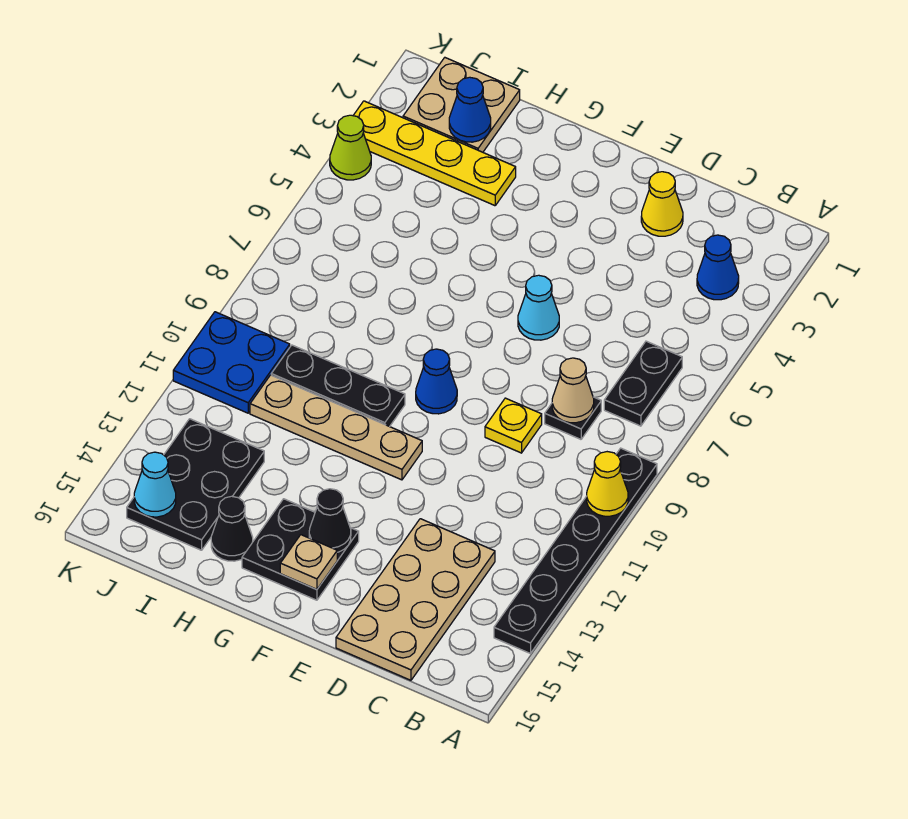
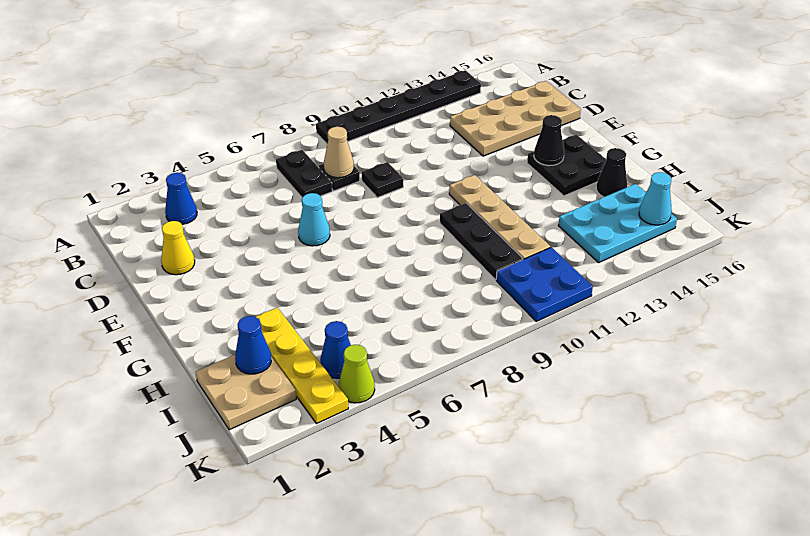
yellow 1x1 cone [587,452,628,516] -> none
black 1x2 plate [604,341,682,426] -> black 1x2 plate turned to [276,150,332,198]
yellow 1x1 plate [485,398,542,453] -> black 1x1 plate [362,162,403,198]
blue 1x1 cone [416,349,457,414] -> blue 1x1 cone moved to [320,321,351,379]
tan 1x1 plate [280,535,337,590] -> none
black 2x3 plate [127,419,264,550] -> cyan 2x3 plate [558,184,677,263]

